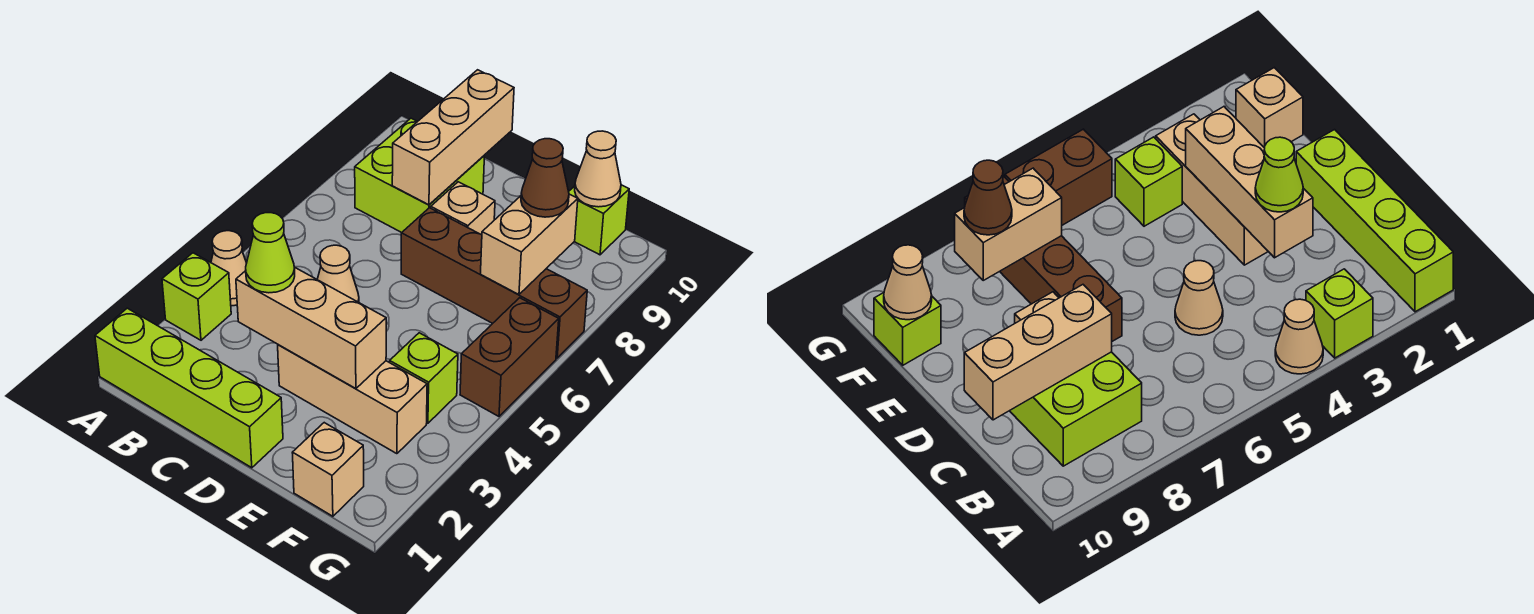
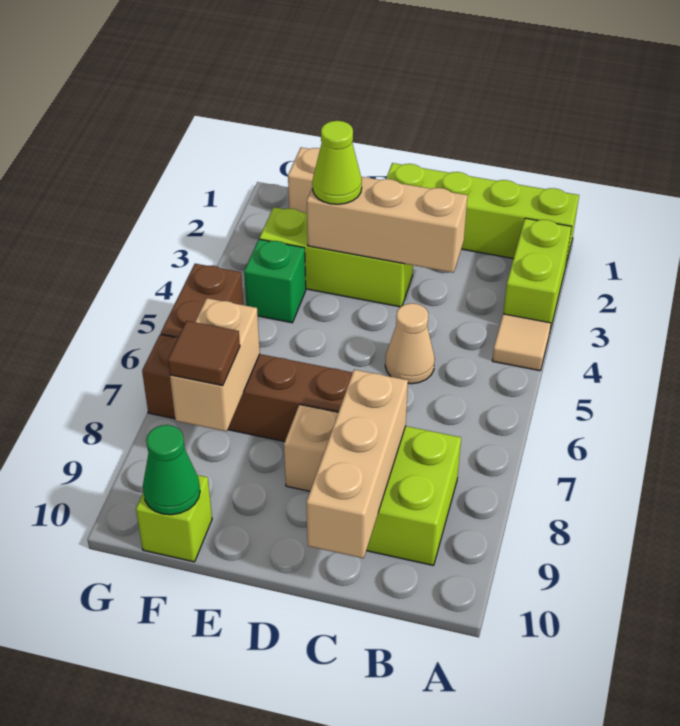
lime 1x1 brick [162,253,231,340] -> lime 1x2 brick [503,218,572,330]
tan 1x1 cone [211,231,247,306] -> tan 1x1 tile [492,314,551,371]
lime 1x1 cone [246,213,295,293] -> lime 1x1 cone moved to [312,121,362,204]
tan 1x3 brick [278,345,427,454] -> lime 1x3 brick [259,207,413,307]
lime 1x1 brick [390,333,458,423] -> green 1x1 brick [244,239,306,323]
brown 1x1 cone [521,139,569,217] -> brown 1x1 tile [168,321,240,386]
tan 1x1 cone [575,131,621,207] -> green 1x1 cone [143,425,200,515]

